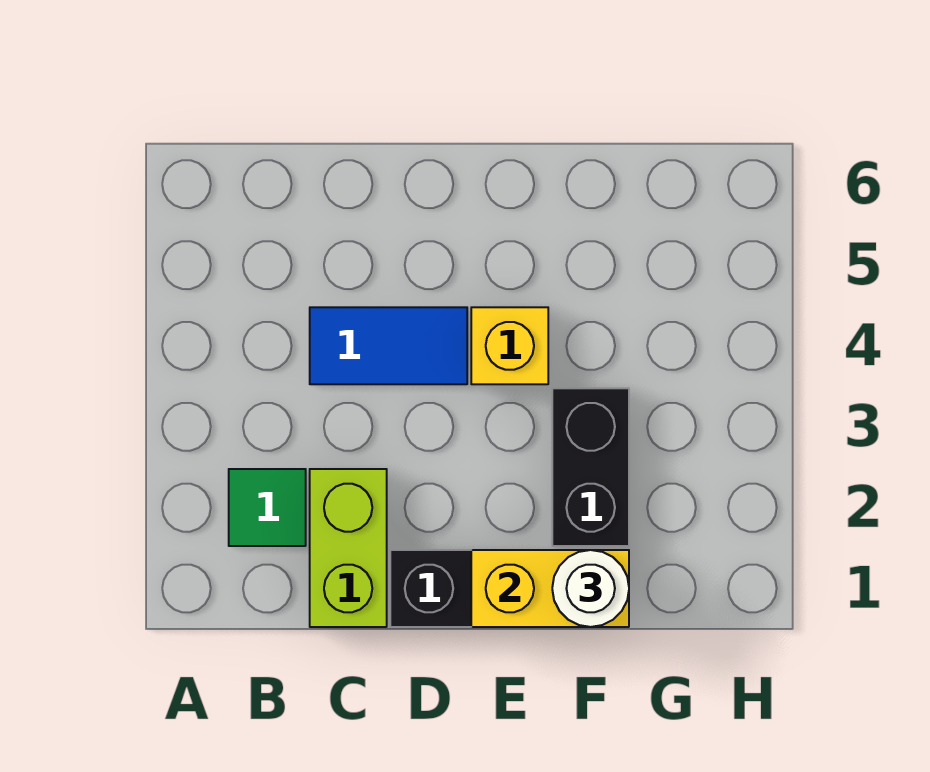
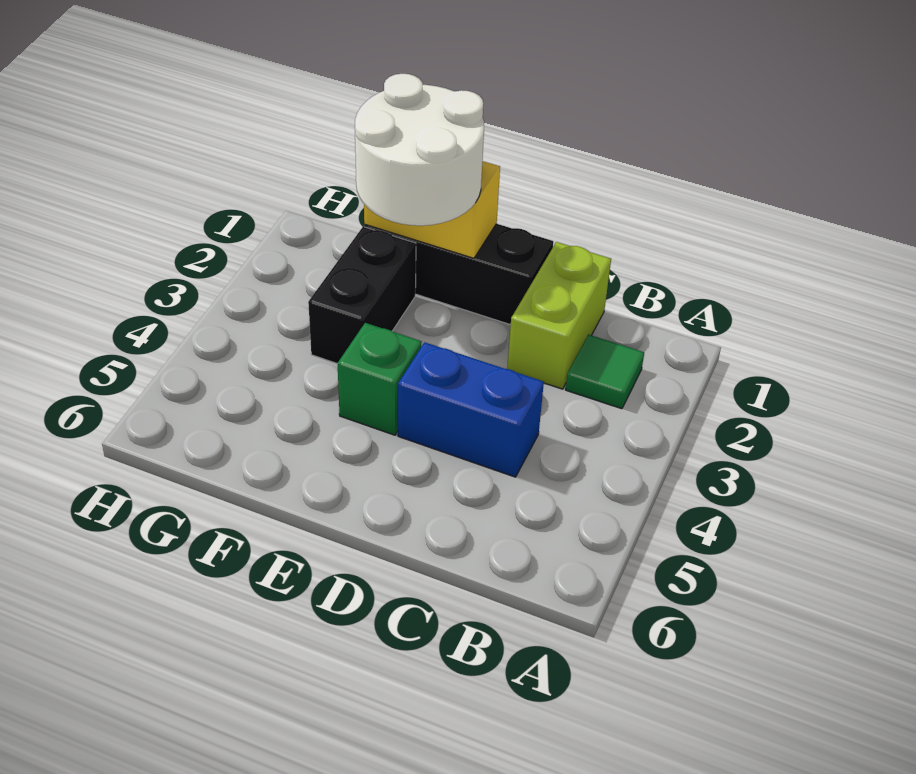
blue 1x2 tile [310,307,467,384] -> blue 1x2 brick [398,342,544,477]
yellow 1x1 brick [471,307,548,384] -> green 1x1 brick [337,323,421,435]
white 1x1 round brick [552,550,629,627] -> white 2x2 round brick [355,74,484,226]

